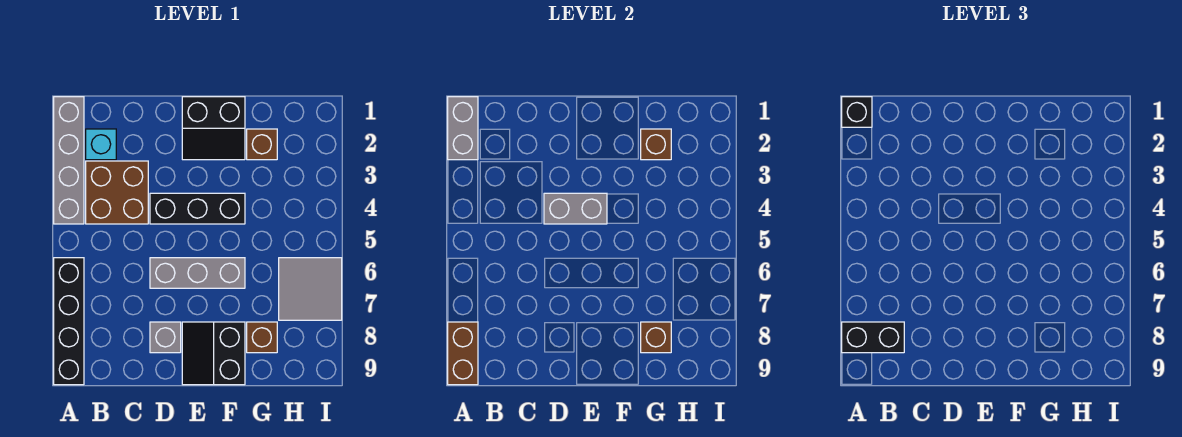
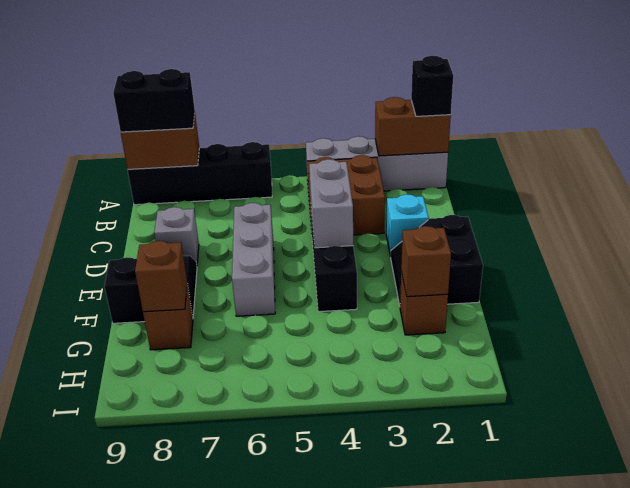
grey 1x2 brick [448,97,478,160] -> brown 1x2 brick [375,97,451,156]
black 1x2 brick [842,322,904,353] -> black 1x2 brick turned to [113,69,195,132]
cyan 1x1 brick [86,129,116,160] -> cyan 1x1 brick moved to [386,194,428,256]
grey 2x2 tile [279,258,342,320] -> none

